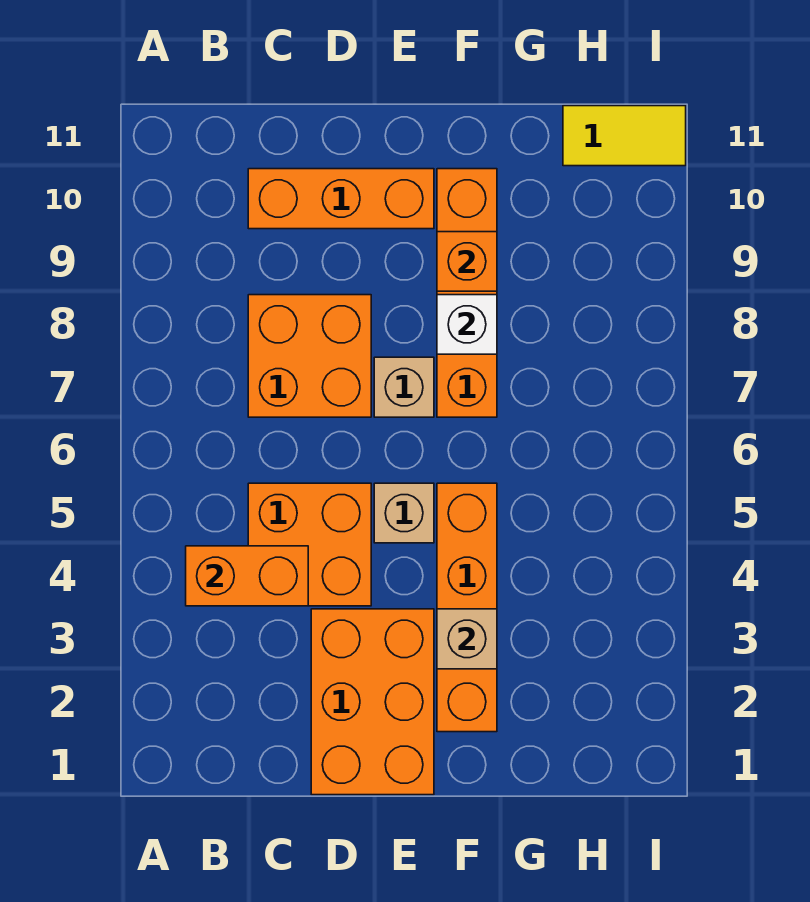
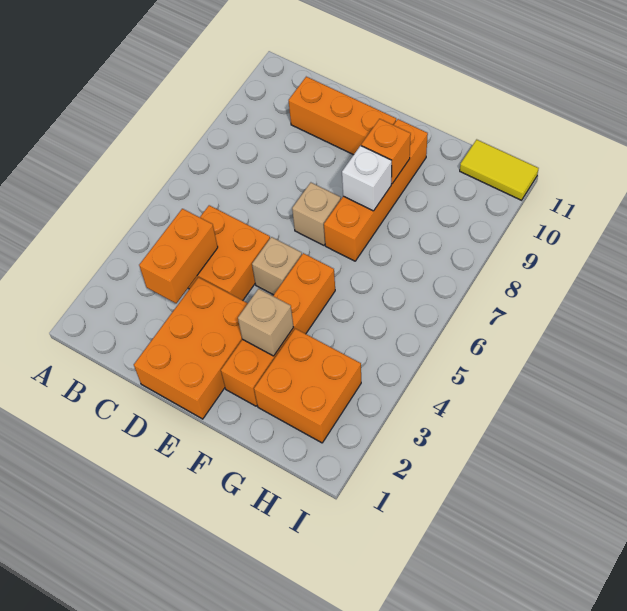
orange 1x2 brick [186,546,308,606] -> orange 1x2 brick turned to [139,209,218,303]
orange 2x2 brick [248,295,371,417] -> orange 2x2 brick moved to [254,329,361,443]

